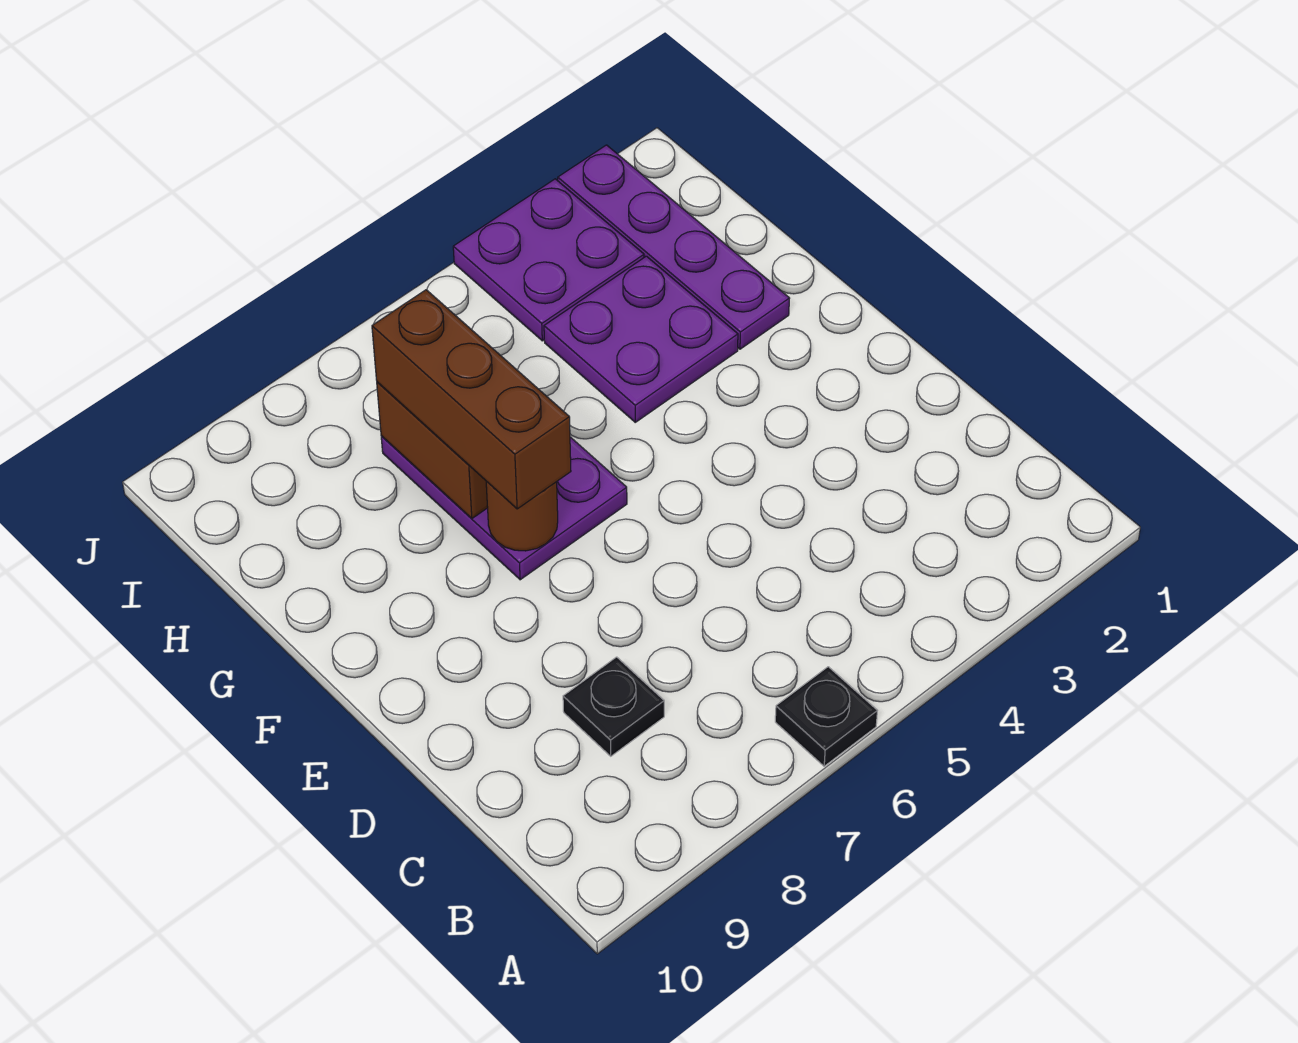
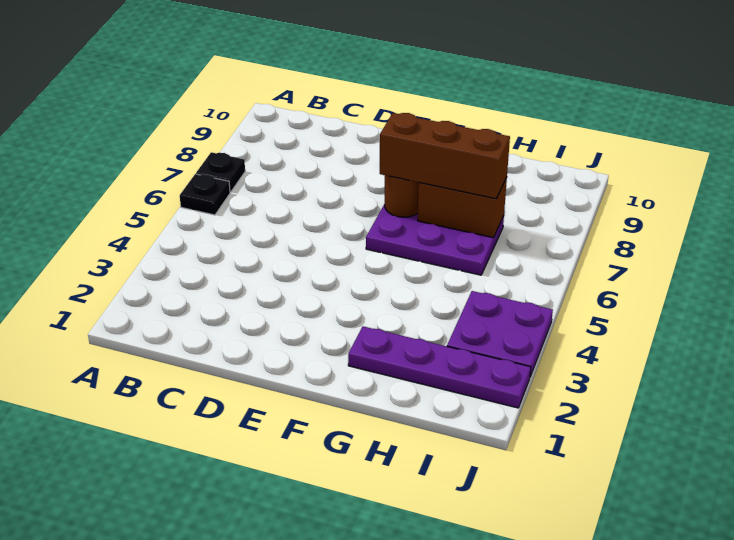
black 1x1 plate [563,657,664,756] -> black 1x1 plate moved to [196,152,245,192]
purple 2x2 plate [544,256,738,422] -> none

